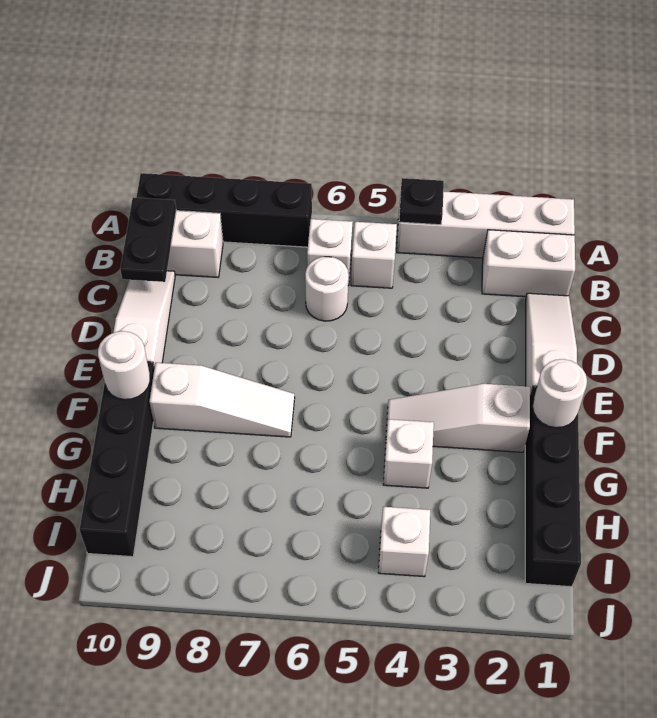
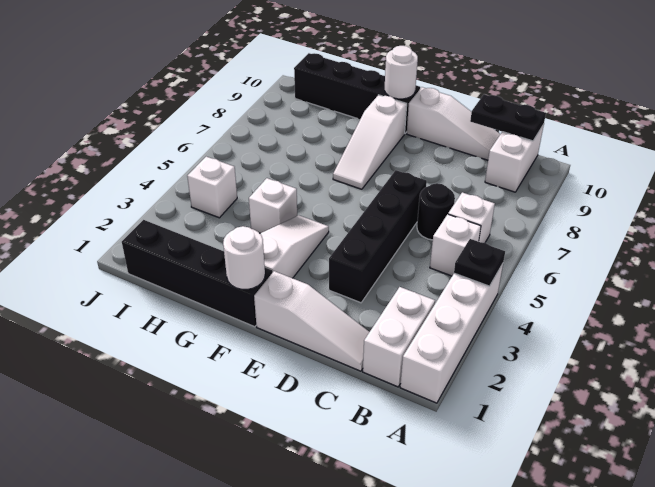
black 1x4 brick [136,173,312,247] -> black 1x4 brick moved to [329,170,427,303]
white 1x1 round brick [305,257,348,321] -> black 1x1 round brick [417,183,455,240]

